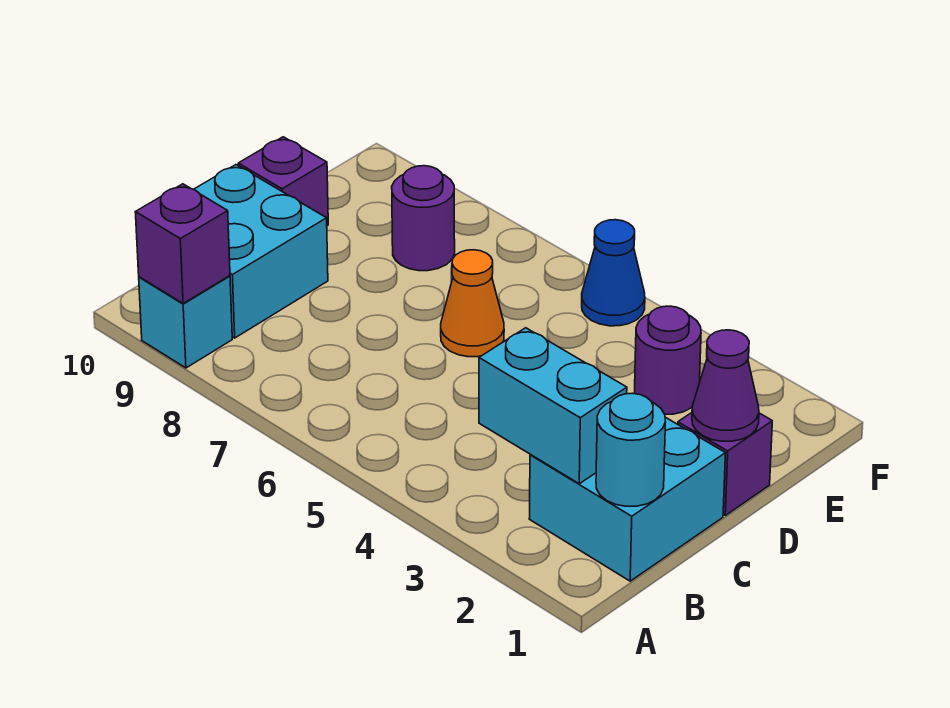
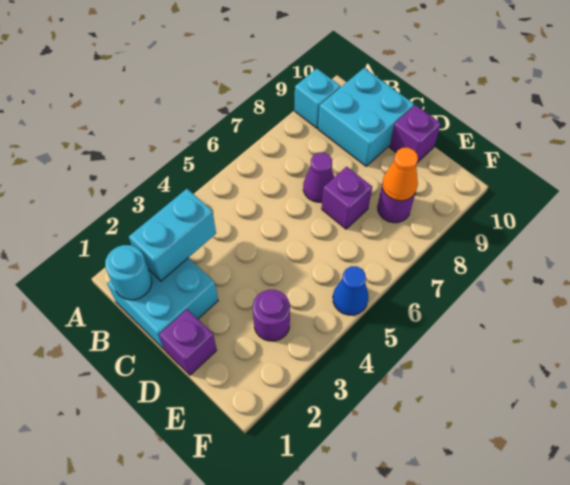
purple 1x1 brick [135,184,230,303] -> purple 1x1 brick moved to [322,167,372,229]
purple 1x1 cone [692,330,759,441] -> purple 1x1 cone moved to [303,153,334,202]
orange 1x1 cone [441,250,504,357] -> orange 1x1 cone moved to [382,148,418,201]

